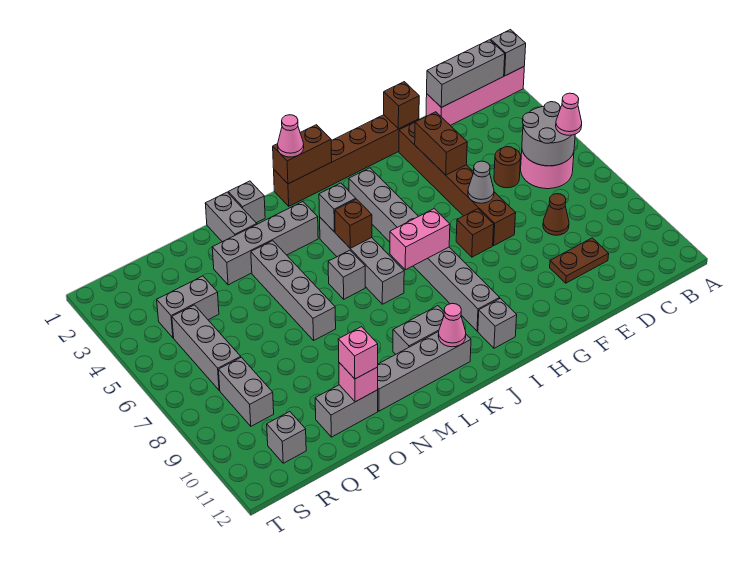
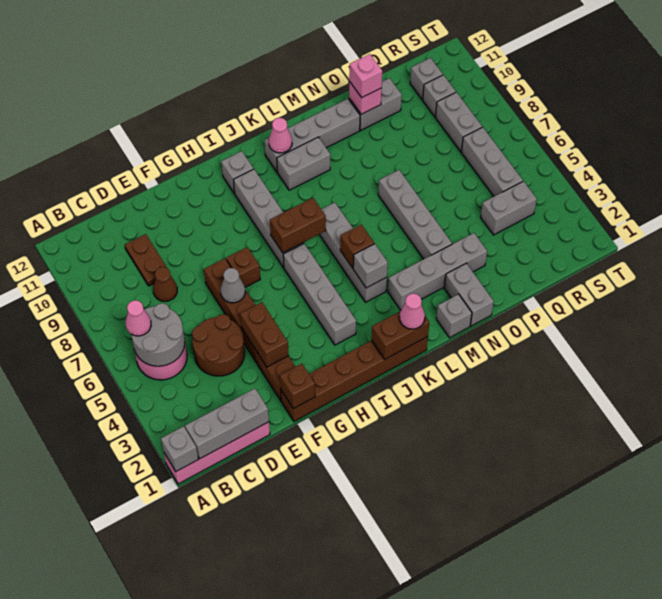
brown 1x1 round brick [494,147,521,188] -> brown 2x2 round brick [192,314,245,376]
brown 1x2 plate [550,238,609,283] -> brown 1x2 plate turned to [125,234,167,286]
pink 1x2 brick [390,209,450,270] -> brown 1x2 brick [270,198,326,253]
grey 1x1 brick [328,250,365,299] -> grey 1x1 brick moved to [423,75,456,117]

